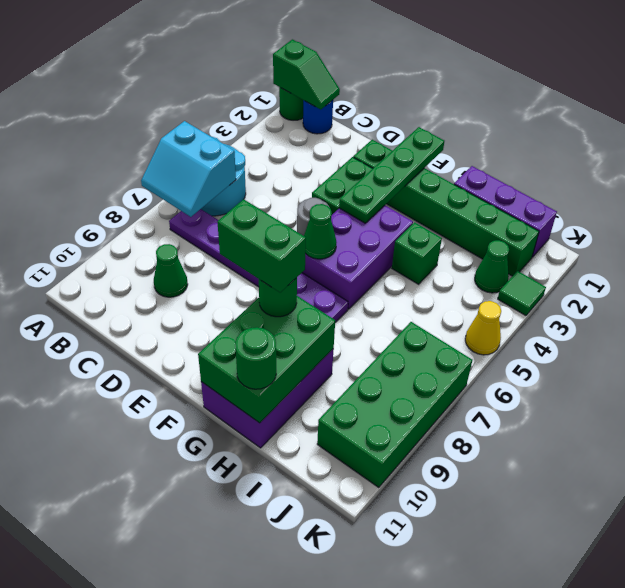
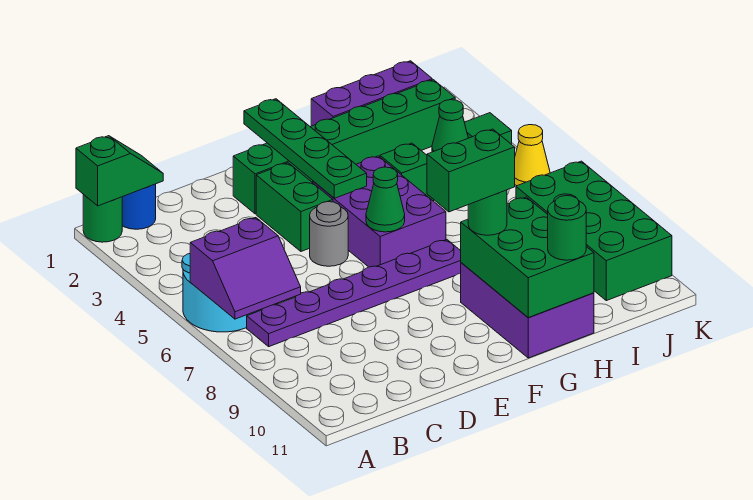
cyan 2x2 slope [141,121,236,217] -> purple 2x2 slope [190,218,301,319]
green 1x1 cone [154,244,188,297] -> none

